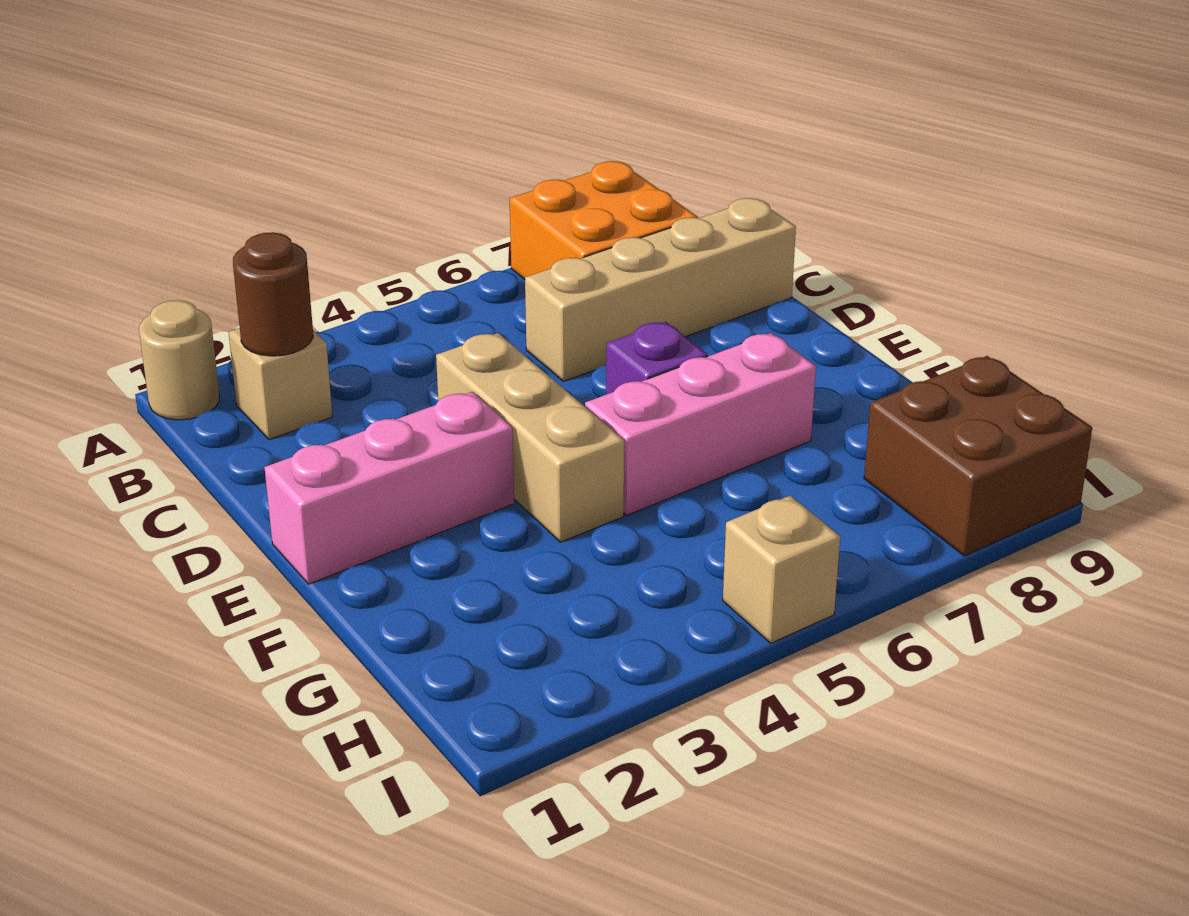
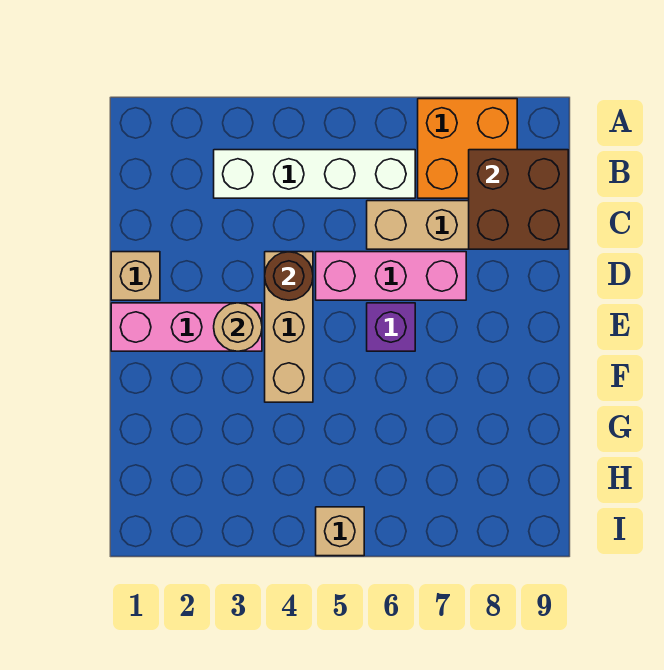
tan 1x1 round brick [139,300,219,420] -> tan 1x1 round brick moved to [214,303,262,351]
tan 1x1 brick [229,328,332,440] -> tan 1x1 brick moved to [111,252,160,300]
brown 1x1 round brick [233,232,313,356] -> brown 1x1 round brick moved to [265,252,313,300]
none -> white 1x4 brick [214,150,415,198]
pink 1x3 brick [585,333,816,515] -> pink 1x3 brick moved to [316,252,466,300]
brown 2x2 brick [864,356,1092,556] -> brown 2x2 brick moved to [469,150,568,249]

